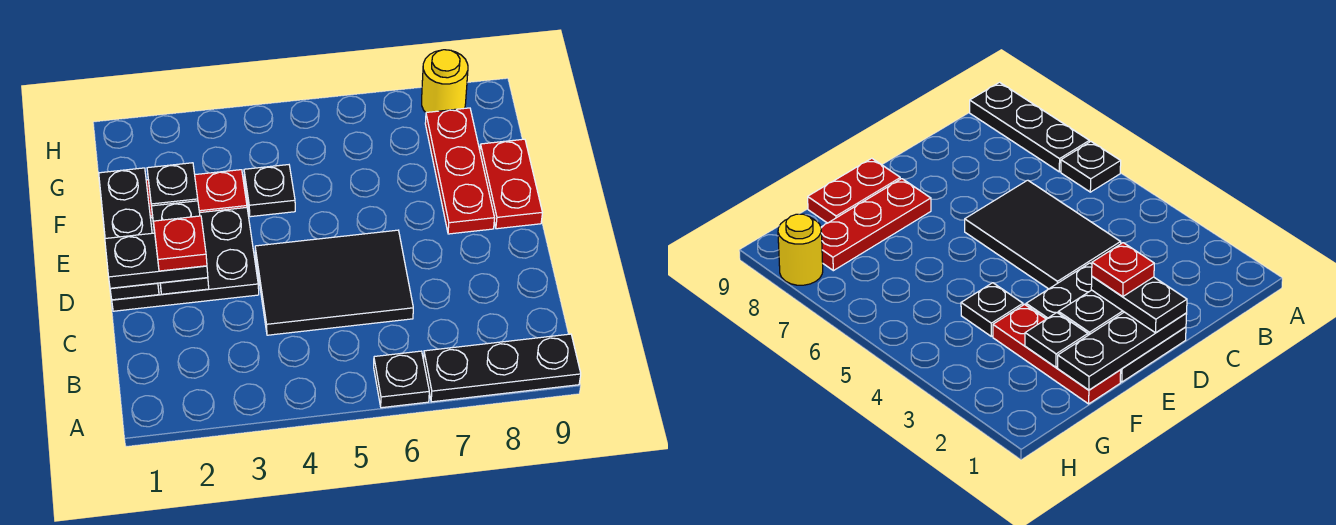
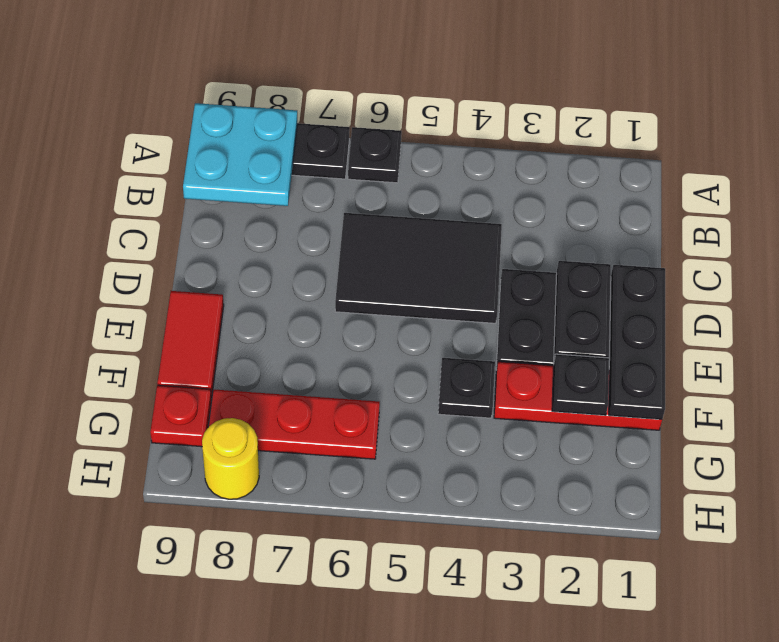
none -> cyan 2x2 plate [183,103,297,206]
black 1x2 plate [105,233,208,288] -> none
red 1x1 plate [153,216,207,271] -> red 1x1 plate moved to [150,385,212,447]
red 1x3 plate [425,108,495,234] -> red 1x3 plate turned to [209,389,380,459]
red 1x2 plate [480,139,542,229] -> red 1x2 tile [157,291,224,398]

